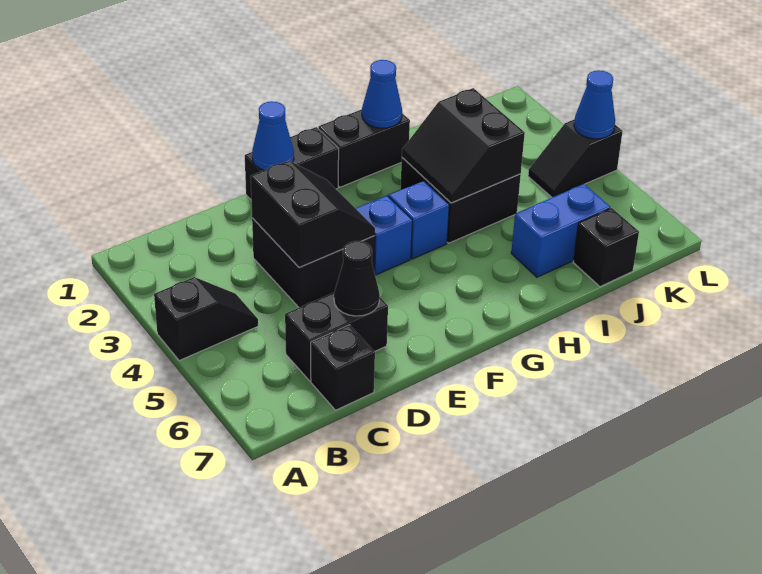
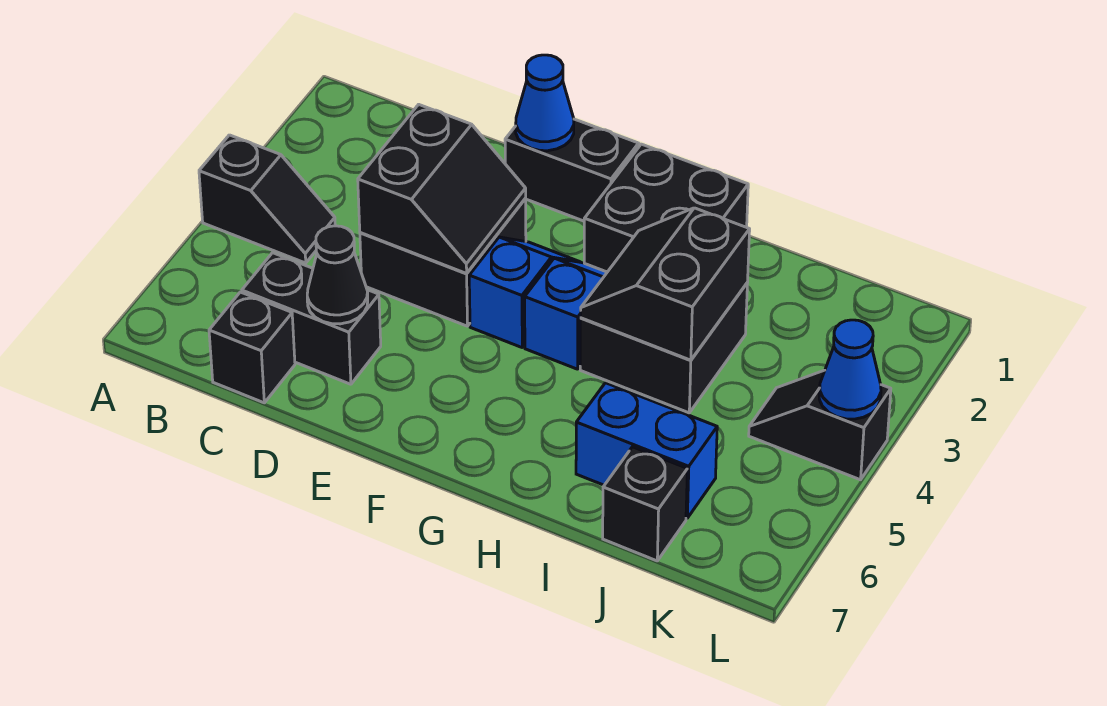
black 1x2 brick [318,110,410,187] -> black 2x2 brick [584,144,748,272]
blue 1x1 cone [362,60,402,128] -> none

